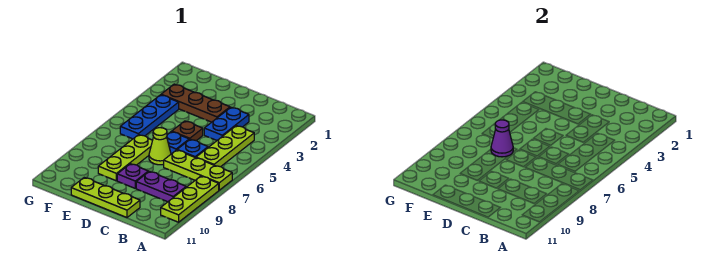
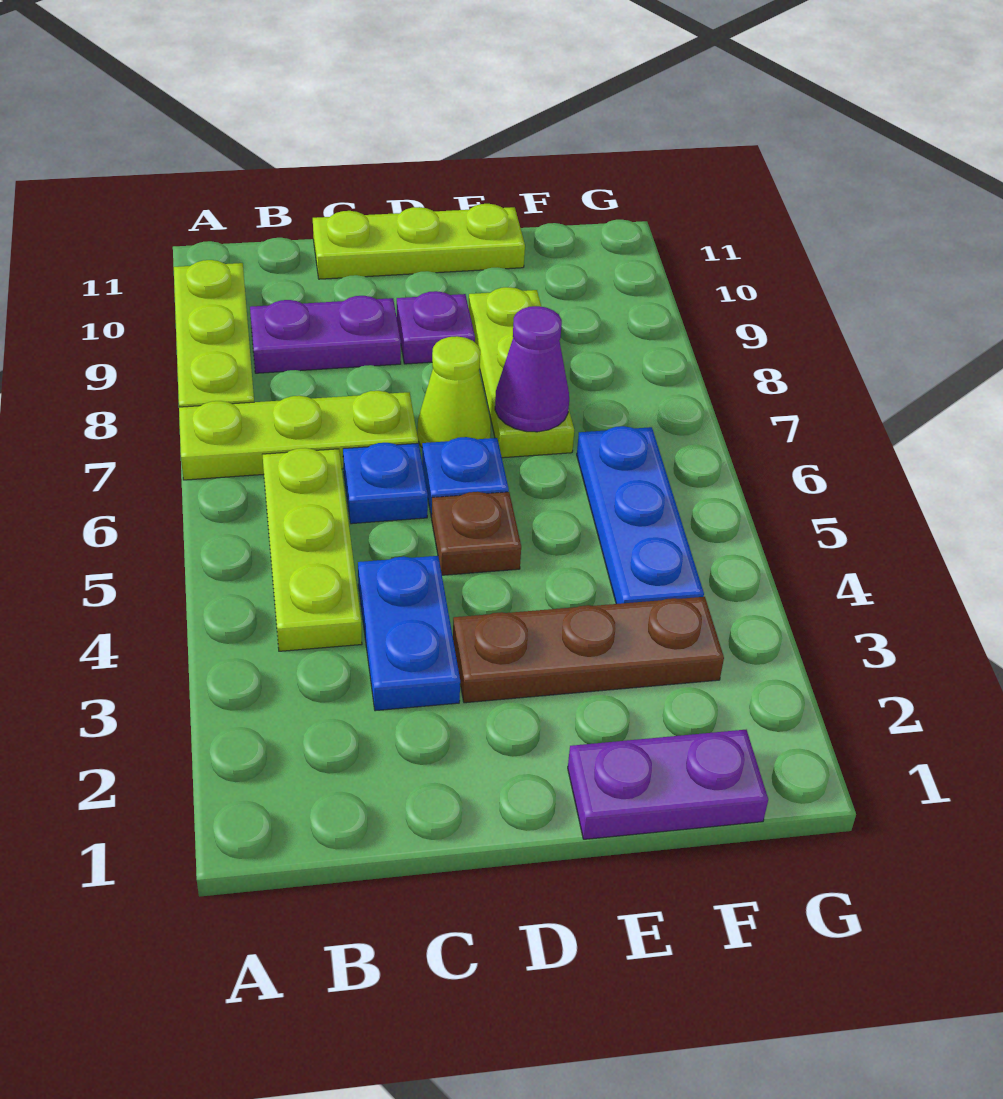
none -> purple 1x2 plate [568,730,768,839]

